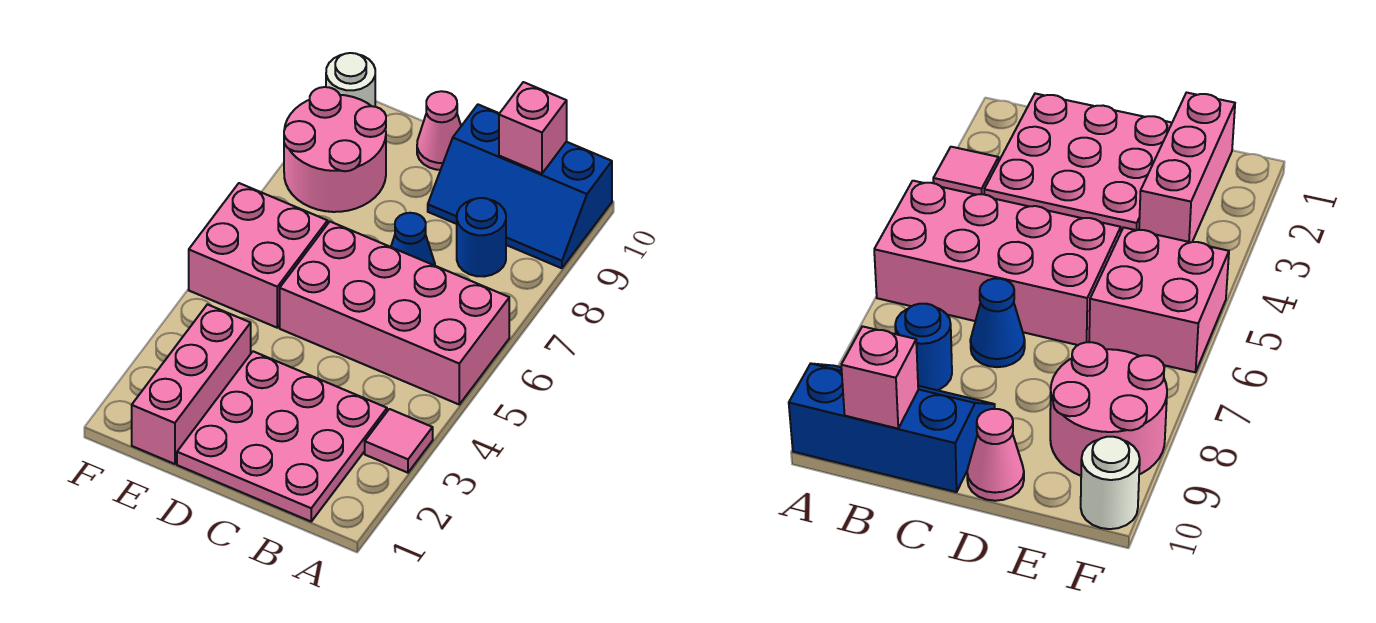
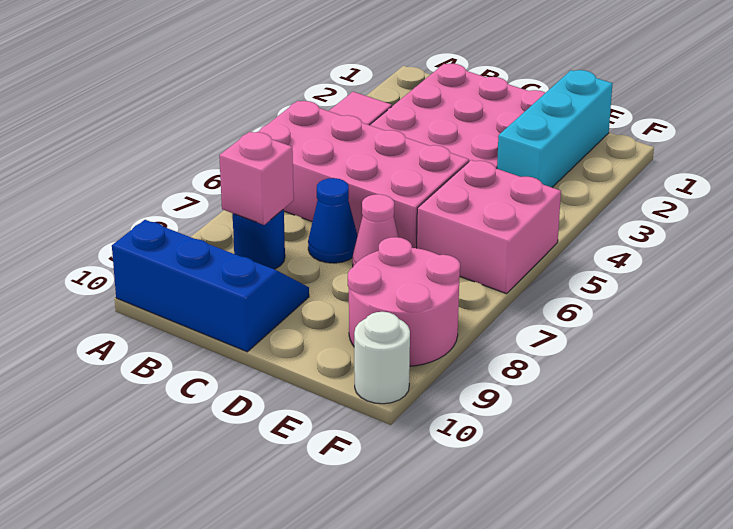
pink 1x1 brick [499,82,567,173] -> pink 1x1 brick moved to [219,132,294,225]
pink 1x1 cone [417,91,461,170] -> pink 1x1 cone moved to [352,194,399,266]
pink 1x3 brick [132,304,251,464] -> cyan 1x3 brick [497,70,613,187]

